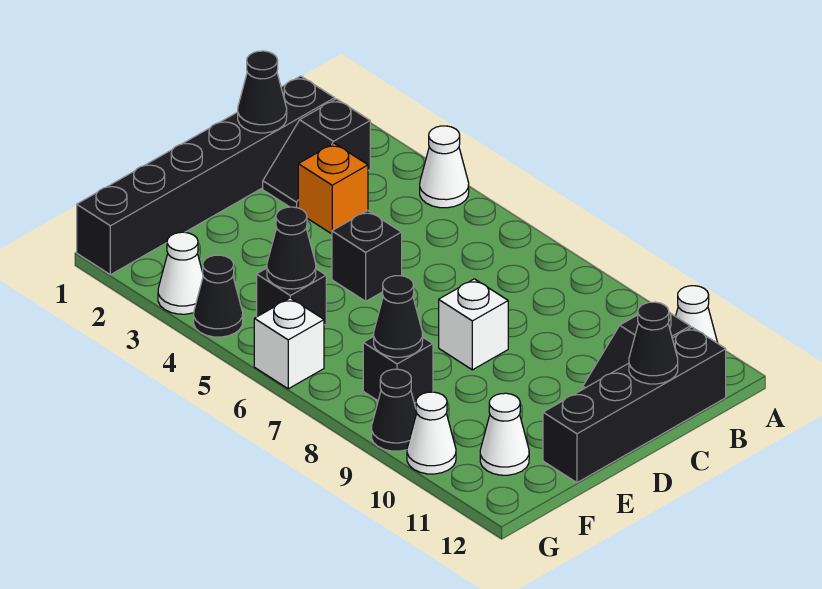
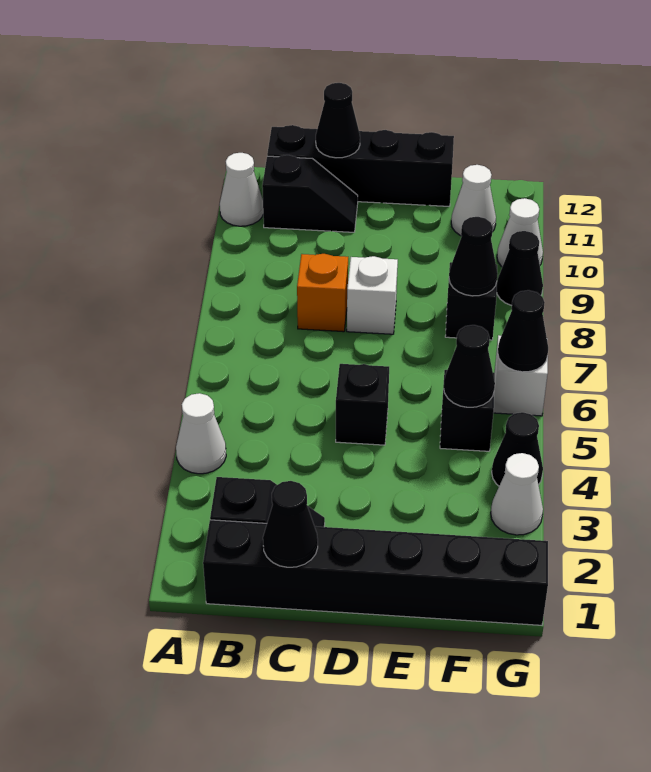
orange 1x1 brick [298,143,368,234] -> orange 1x1 brick moved to [297,254,348,332]
none -> black 1x1 cone [498,290,548,372]

